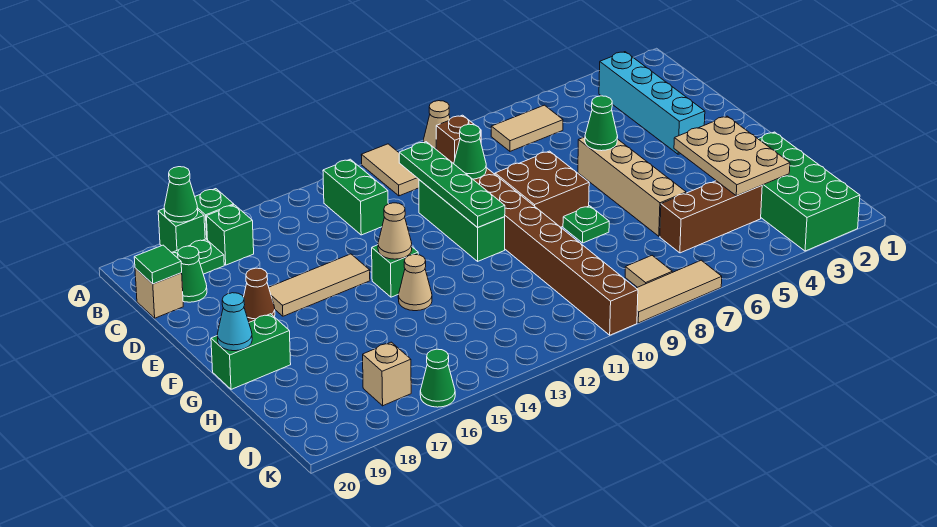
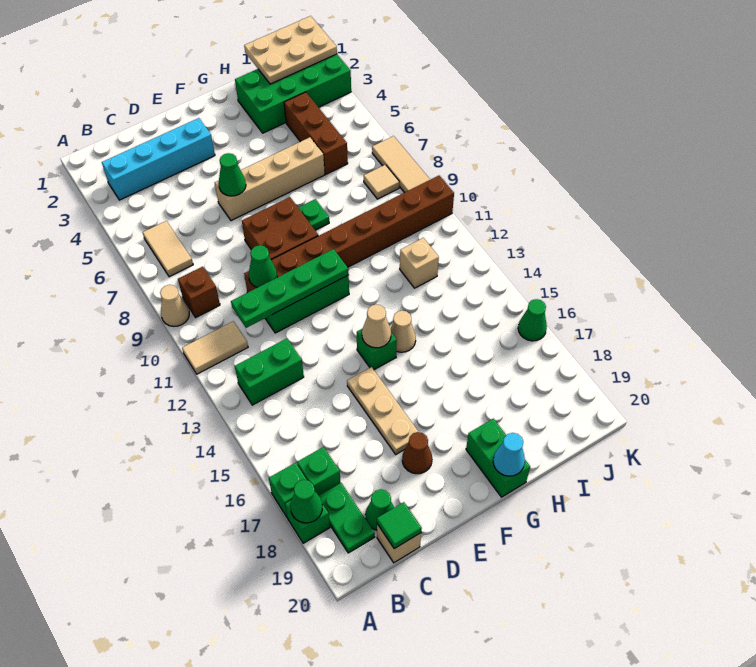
tan 1x3 tile [269,254,370,316] -> tan 1x3 plate [347,367,418,454]
tan 2x3 plate [674,116,790,196] -> tan 2x3 plate moved to [244,16,337,84]
tan 1x1 brick [363,342,411,406] -> tan 1x1 brick moved to [400,238,439,288]

